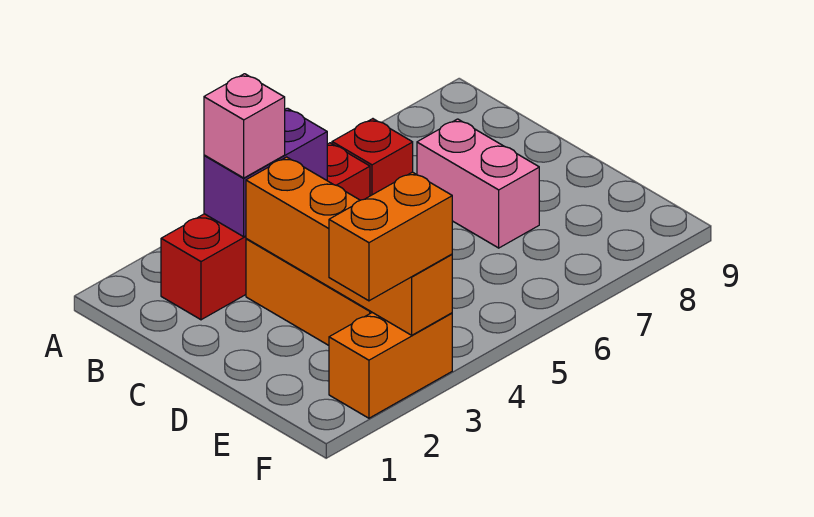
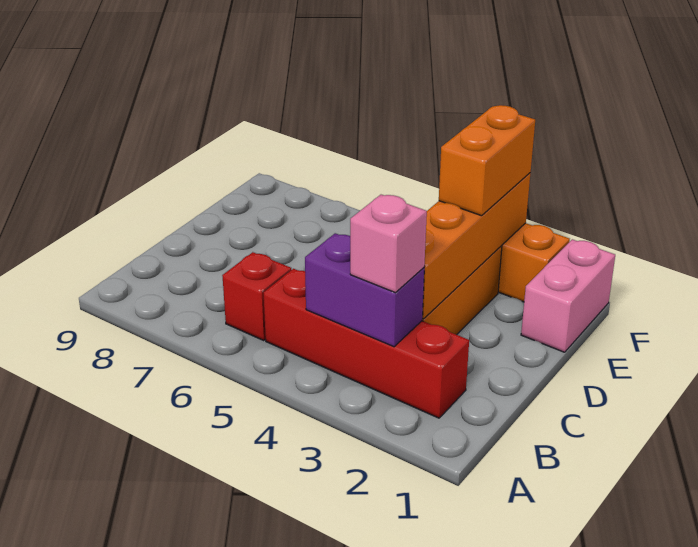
pink 1x2 brick [417,119,539,248] -> pink 1x2 brick moved to [521,239,615,352]
orange 1x2 brick [329,172,452,301] -> orange 1x2 brick turned to [439,105,535,216]

